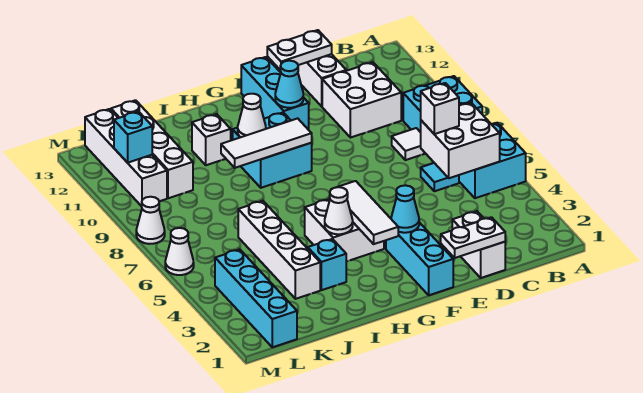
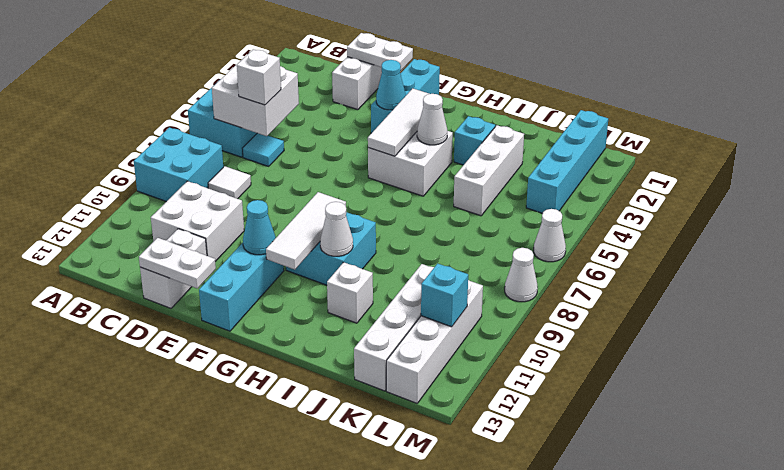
white 1x3 tile [221,118,312,168] -> white 1x3 tile turned to [266,192,346,270]
white 1x4 brick [238,201,320,299] -> white 1x3 brick [454,125,524,216]

